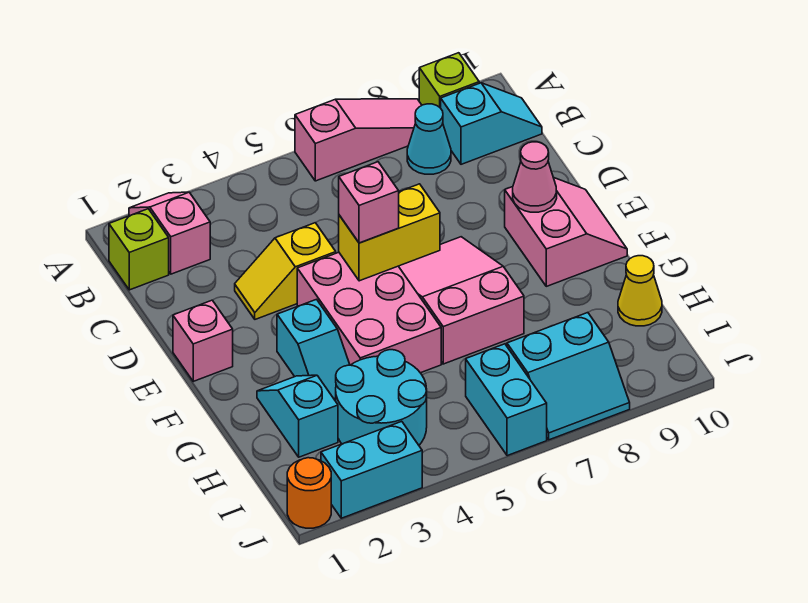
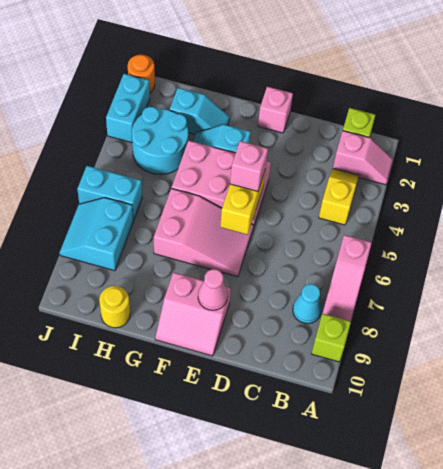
cyan 1x2 slope [441,83,542,164] -> none
yellow 1x2 slope [235,223,336,319] -> yellow 1x2 slope moved to [319,169,359,225]
yellow 1x1 cone [618,256,662,326] -> yellow 1x1 round brick [99,286,130,328]

